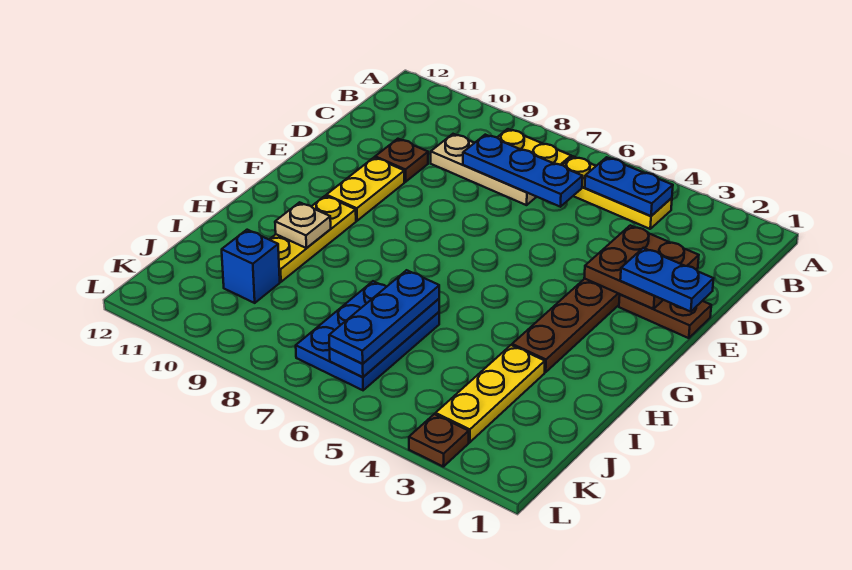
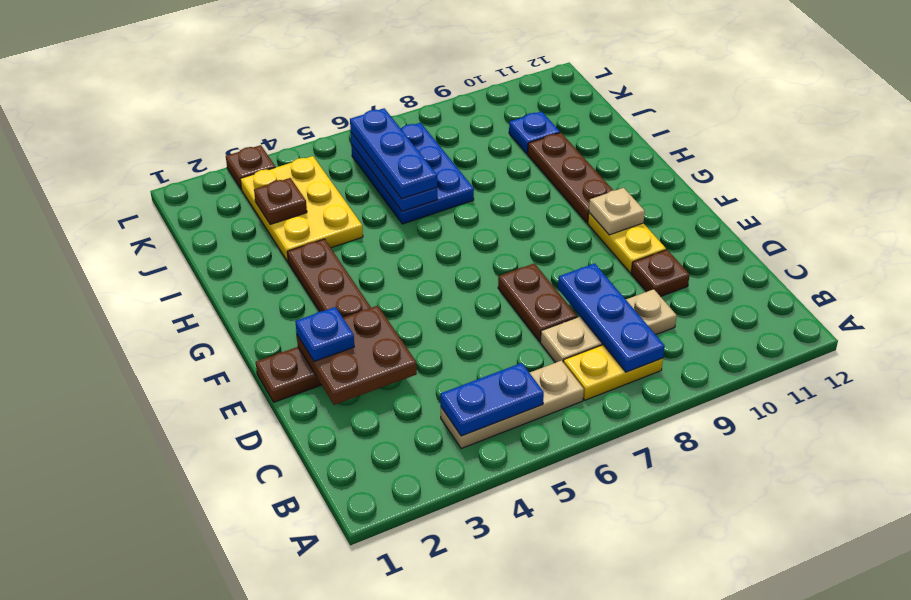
yellow 1x3 plate [563,156,672,229] -> tan 1x3 plate [441,361,584,449]
blue 1x3 plate [463,135,583,207] -> blue 1x3 plate turned to [558,263,665,372]
none -> brown 1x2 plate [498,263,577,342]
blue 1x2 plate [620,248,714,312] -> blue 1x1 plate [295,307,354,361]
yellow 1x3 plate [269,196,356,282] -> brown 1x3 plate [528,133,614,223]
tan 1x1 plate [275,202,331,248] -> tan 1x1 plate moved to [589,188,645,235]
yellow 1x3 plate [435,345,545,442] -> yellow 2x3 plate [240,156,363,262]
none -> brown 1x1 plate [254,178,307,224]
blue 1x1 brick [222,230,280,303] -> blue 1x1 plate [509,111,560,154]

